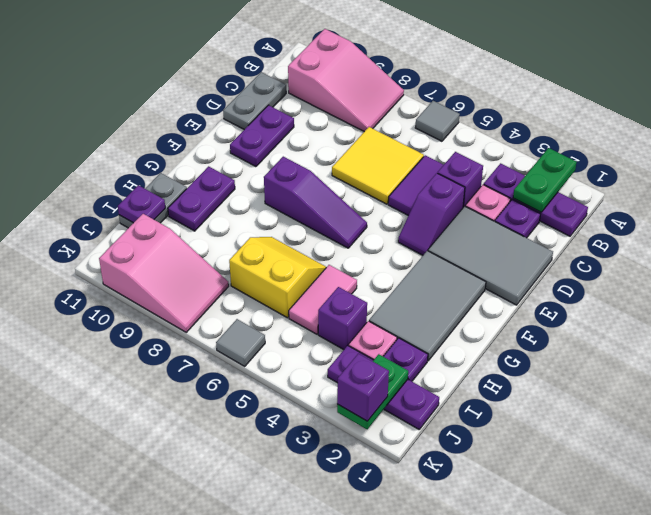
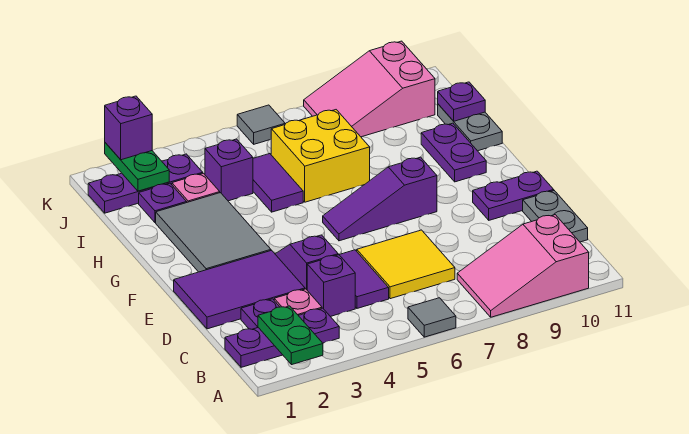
grey 2x3 tile [428,206,553,305] -> purple 2x3 tile [174,250,305,329]
purple 1x2 plate [230,105,294,167] -> purple 1x2 plate turned to [473,171,554,220]
pink 1x2 tile [289,265,357,334] -> purple 1x2 tile [253,154,303,212]
yellow 2x2 slope [229,237,326,318] -> yellow 2x2 brick [271,110,370,202]

